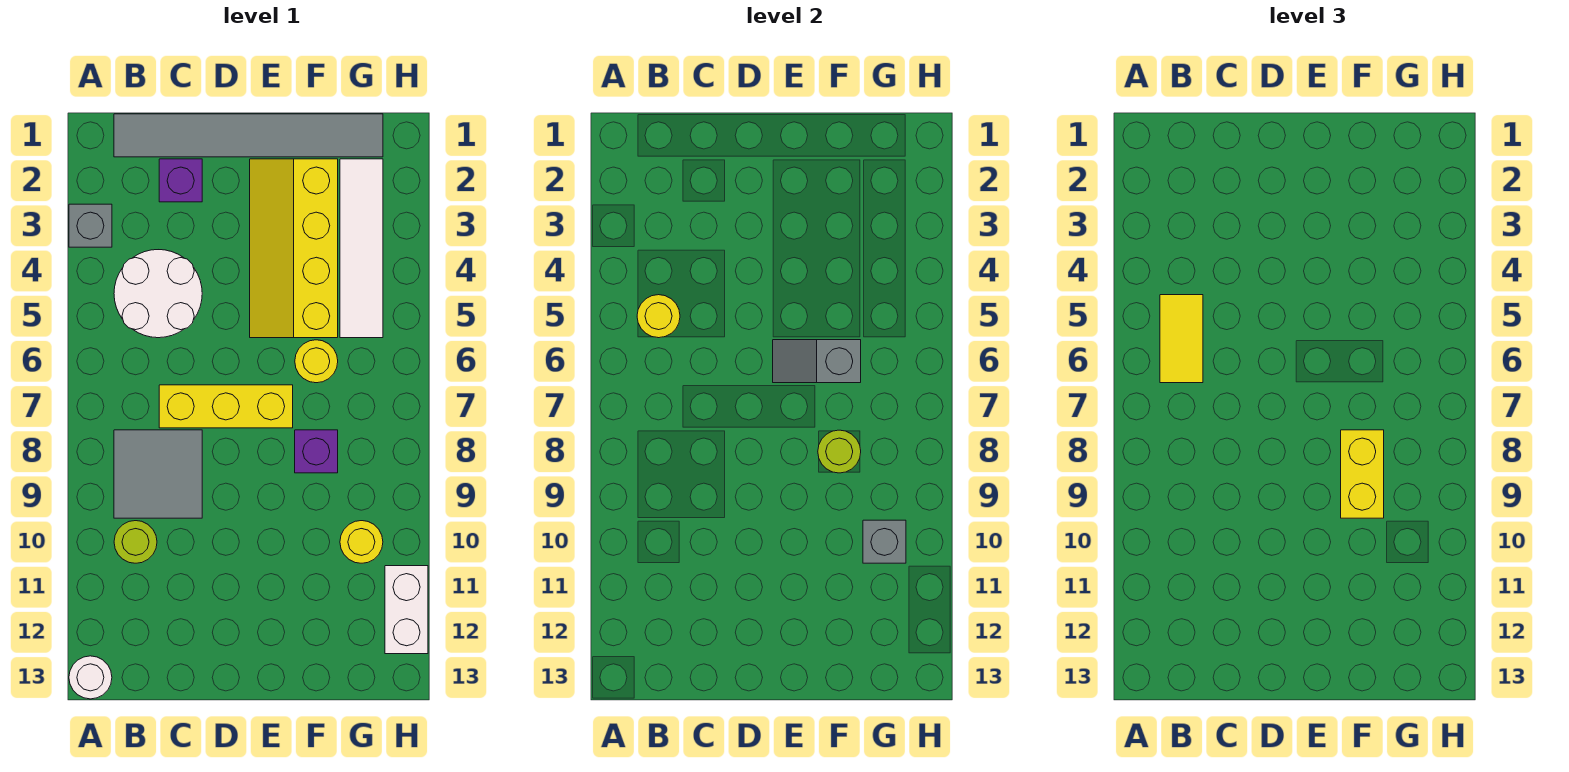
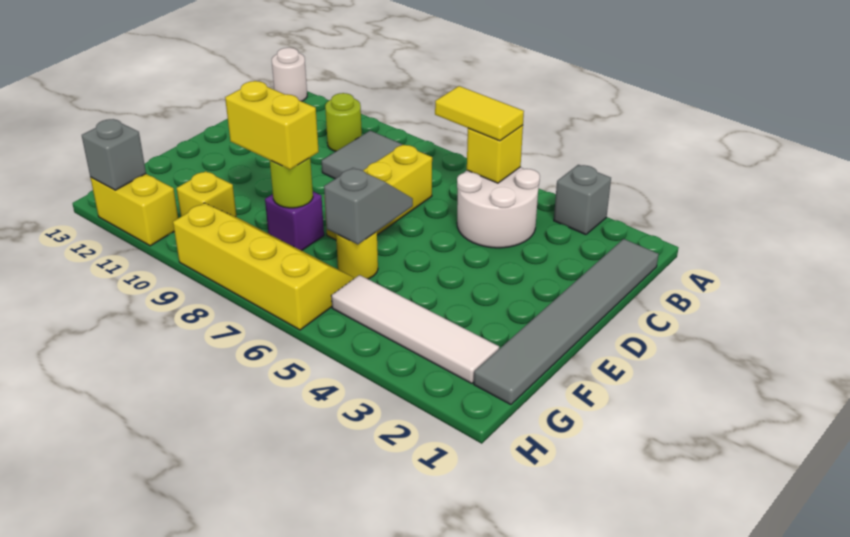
yellow 1x1 round brick [637,295,680,338] -> yellow 1x1 brick [467,125,523,183]
purple 1x1 brick [159,159,202,202] -> none
yellow 2x4 slope [250,159,338,338] -> yellow 2x4 slope moved to [173,203,354,330]
yellow 1x1 round brick [340,521,383,563] -> yellow 1x1 brick [177,171,237,217]
grey 1x1 brick [863,520,906,563] -> grey 1x1 brick moved to [82,119,146,190]
white 1x2 brick [385,566,428,654] -> yellow 1x2 brick [90,174,178,246]

